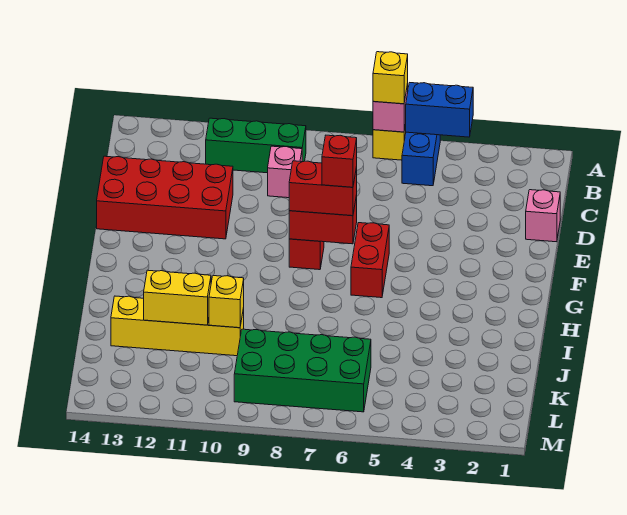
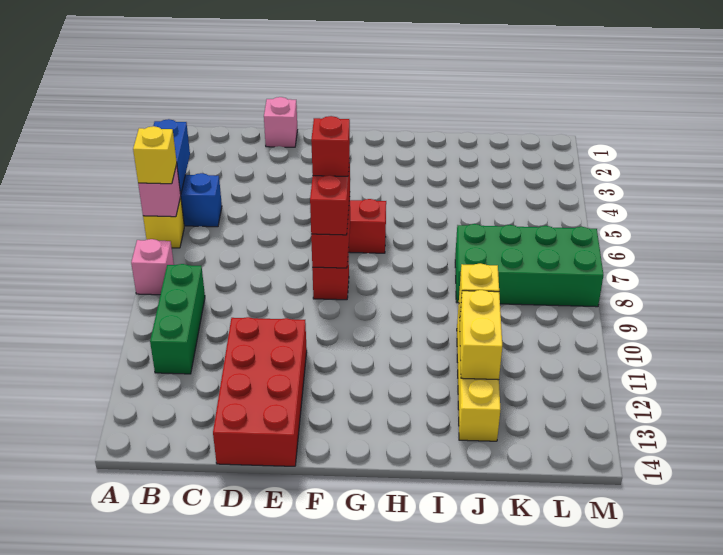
pink 1x1 brick [268,146,302,198] -> pink 1x1 brick moved to [131,239,174,295]
green 2x4 brick [234,329,371,412] -> green 2x4 brick turned to [455,224,603,307]

